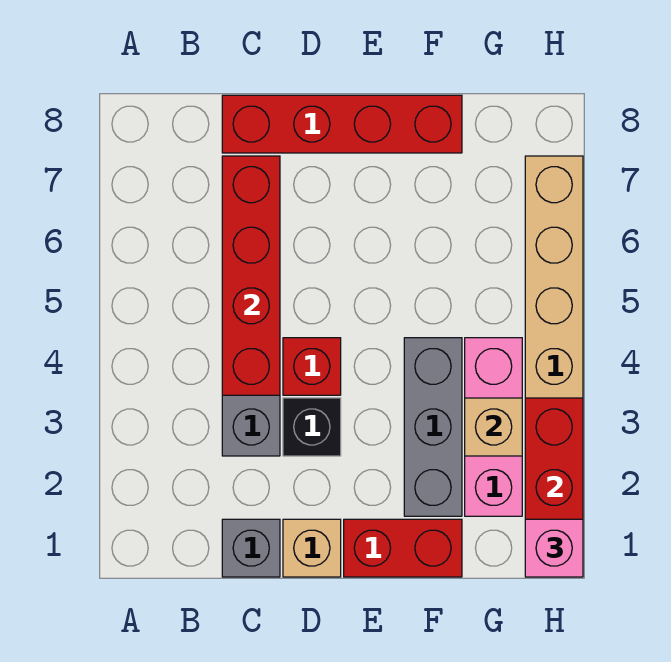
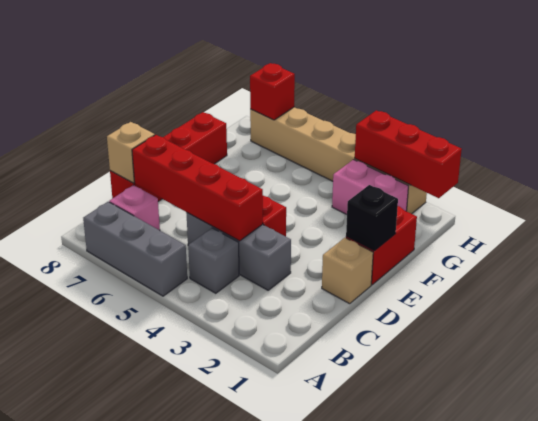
grey 1x1 brick [222,519,280,577] -> grey 1x1 brick moved to [188,228,239,293]
black 1x1 brick [283,398,341,456] -> black 1x1 brick moved to [346,185,398,251]
grey 1x3 brick [404,338,462,516] -> grey 1x3 brick moved to [83,202,187,296]
pink 1x3 brick [465,338,522,516] -> pink 1x2 brick [332,160,408,214]
tan 1x1 brick [465,398,522,456] -> tan 1x1 brick moved to [107,122,155,183]
pink 1x1 brick [525,519,583,577] -> pink 1x1 brick moved to [109,185,160,230]
none -> red 1x1 brick [250,63,295,120]

